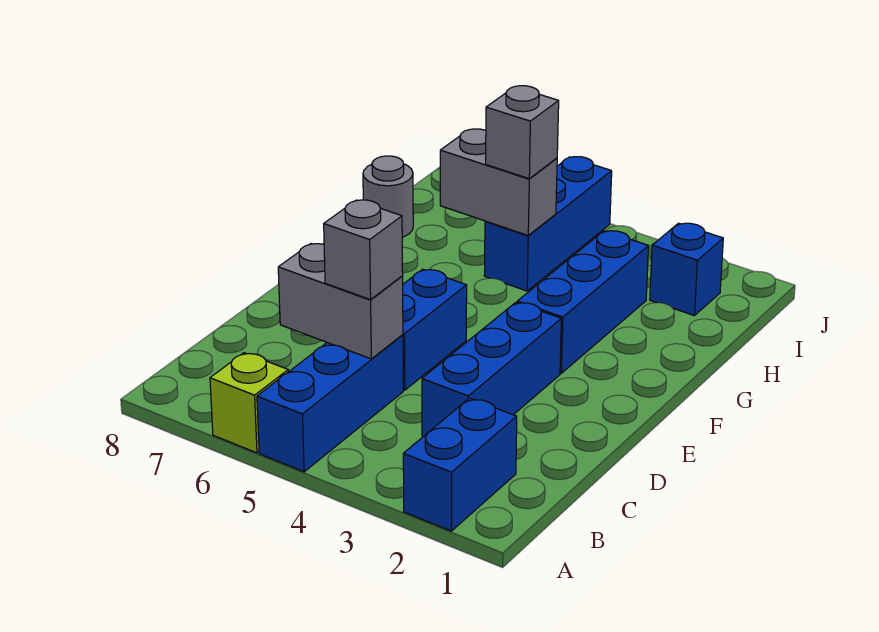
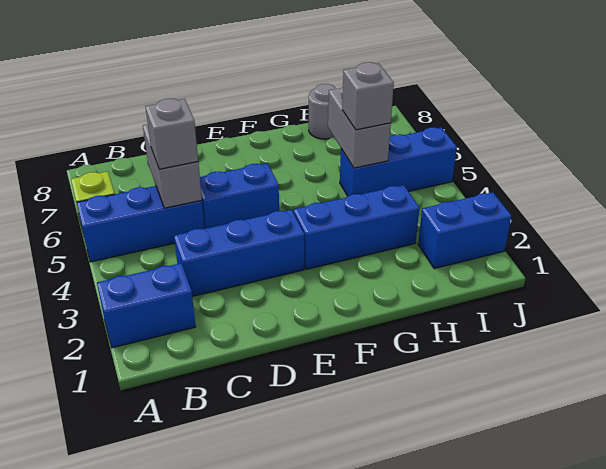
blue 1x1 brick [650,223,723,316] -> blue 1x2 brick [418,192,511,269]

